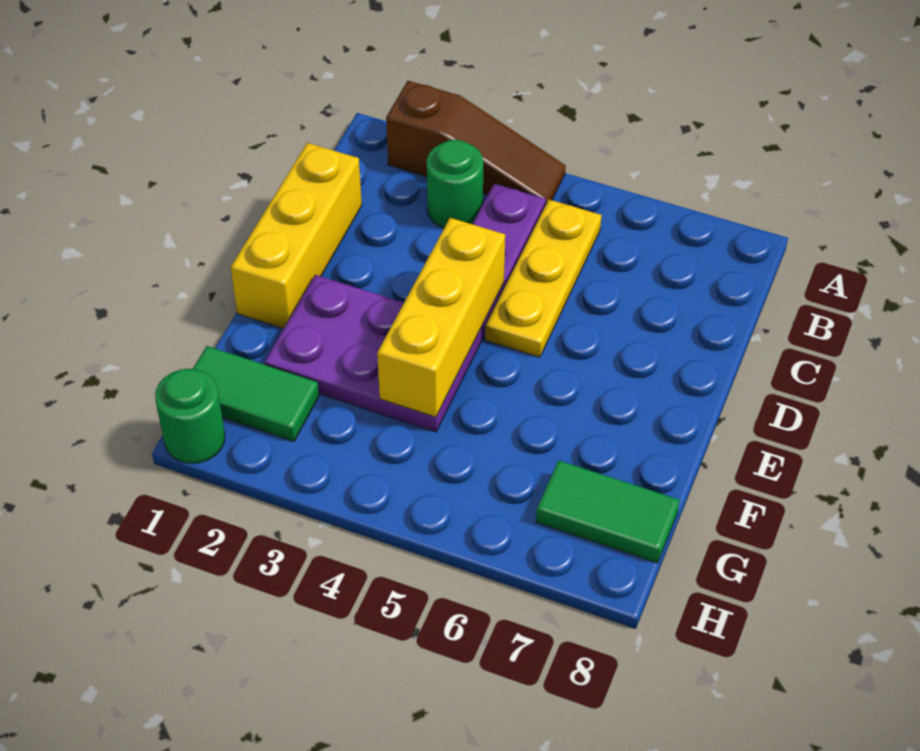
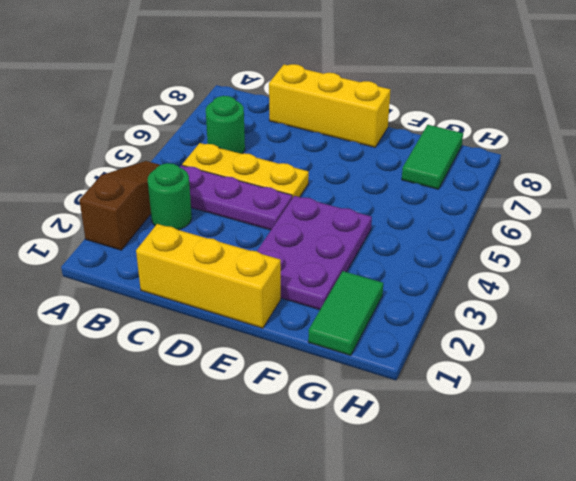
yellow 1x3 brick [377,218,505,417] -> yellow 1x3 brick moved to [269,64,390,147]
green 1x1 round brick [155,369,225,463] -> green 1x1 round brick moved to [206,96,245,154]

